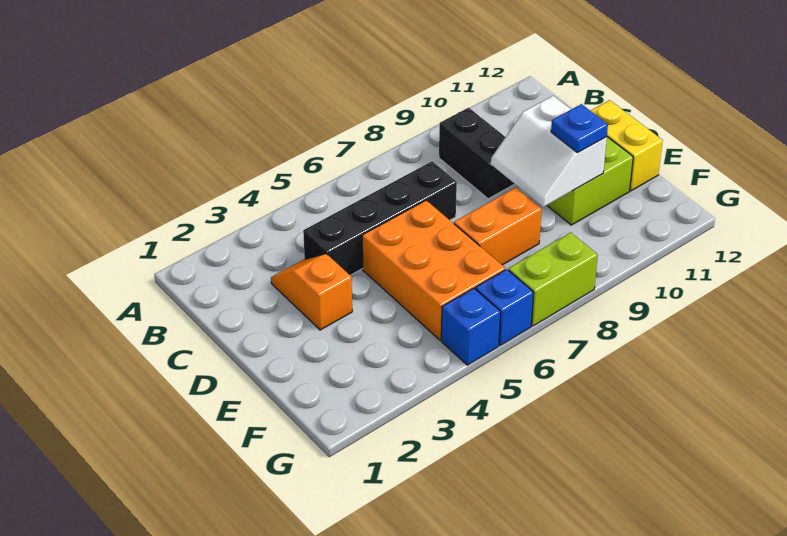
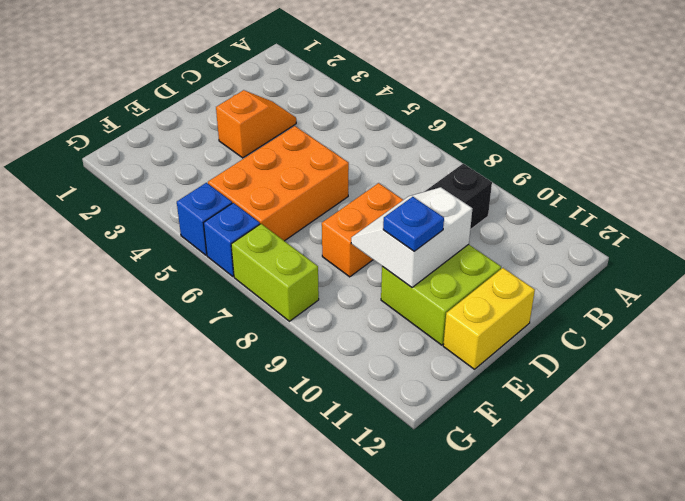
black 1x4 brick [303,161,457,275] -> none
orange 1x2 brick [454,188,542,265] -> orange 1x2 brick turned to [322,183,403,277]

